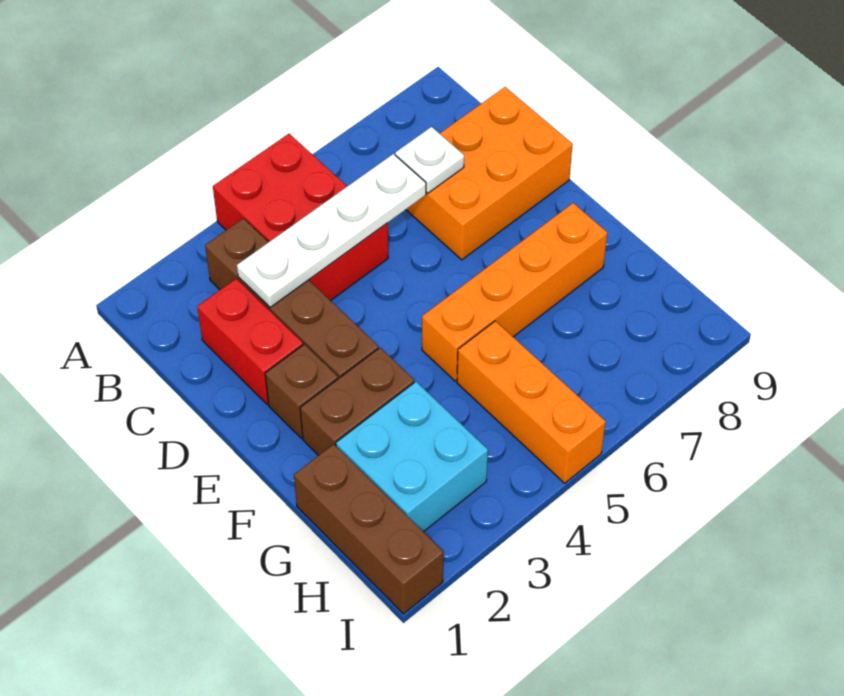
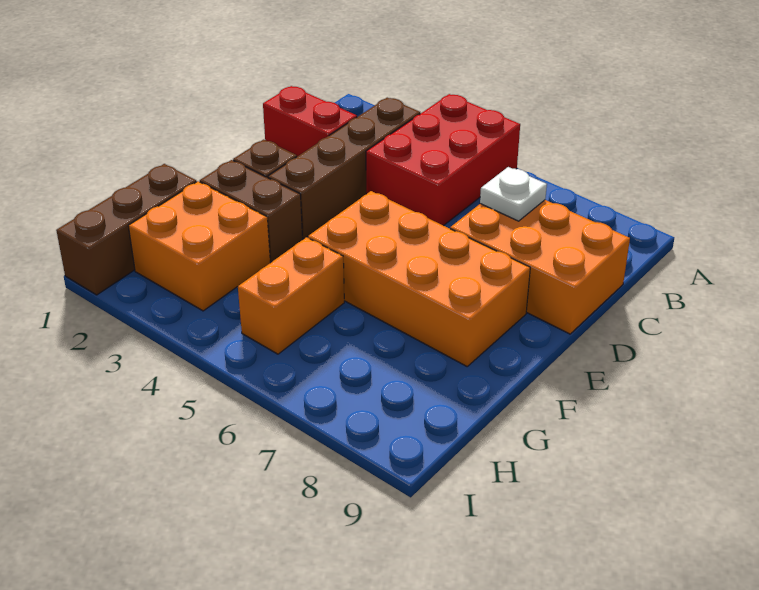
red 1x2 brick [197,279,303,405] -> red 1x2 brick turned to [263,86,357,157]
white 1x4 plate [237,154,426,307] -> none
orange 1x4 brick [422,203,607,381] -> orange 2x4 brick [308,191,530,366]
cyan 2x2 brick [336,382,488,532] -> orange 2x2 brick [128,181,270,311]
orange 1x3 brick [457,321,606,483] -> orange 1x2 brick [238,237,344,354]

